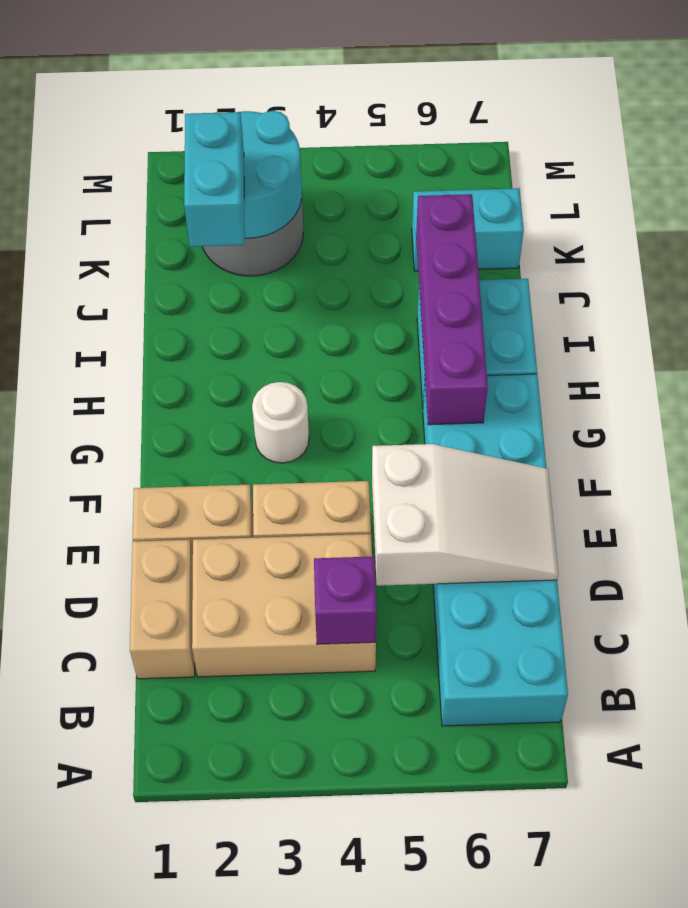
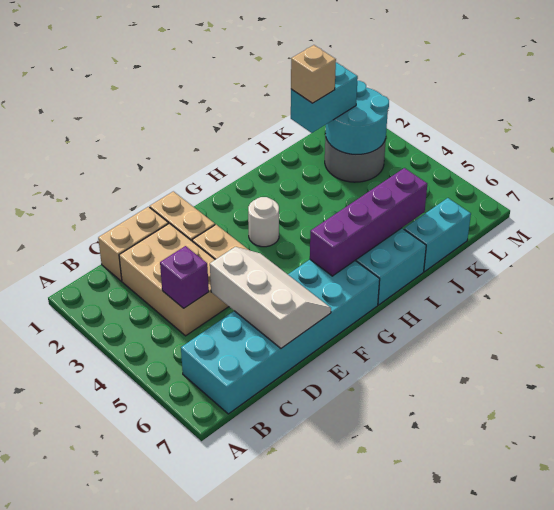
white 2x3 slope [372,444,558,586] -> white 2x3 slope turned to [210,247,331,348]
none -> tan 1x1 brick [291,45,336,103]
cyan 1x2 brick [412,188,524,271] -> cyan 1x2 brick turned to [404,198,471,272]

